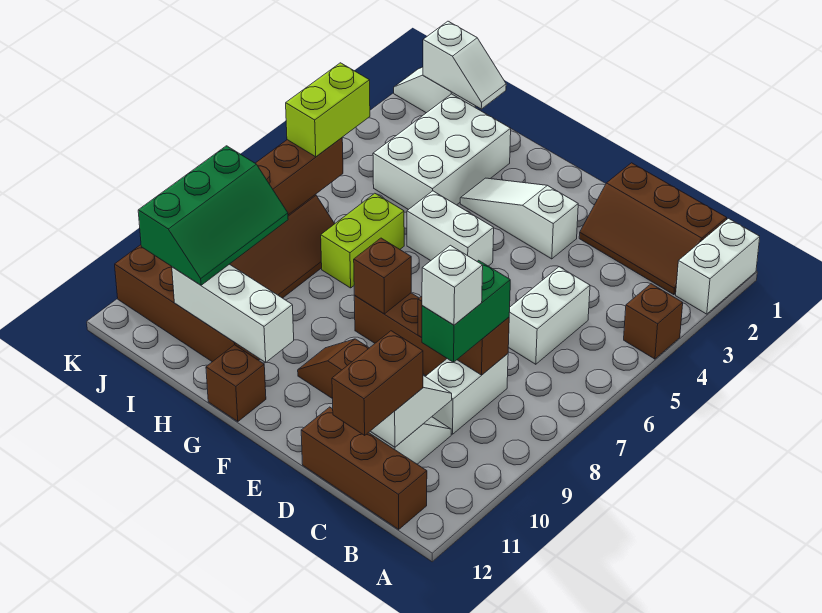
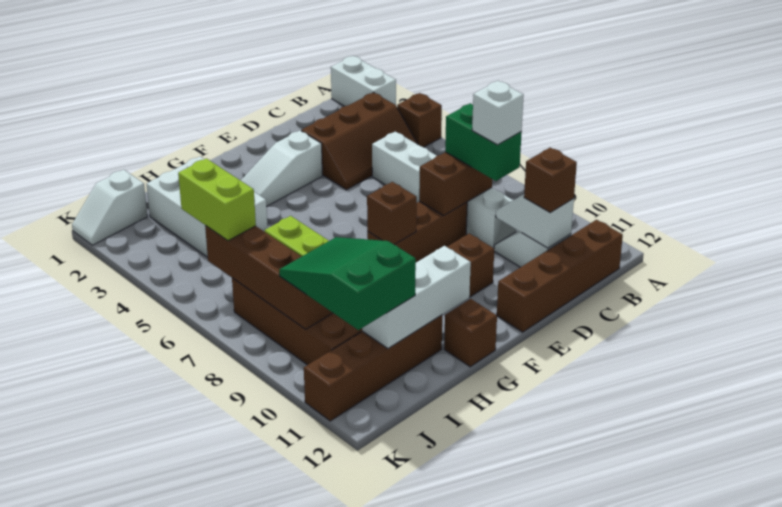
brown 2x3 slope [579,163,727,295] -> brown 2x3 slope moved to [301,92,417,190]
brown 1x3 brick [301,407,427,529] -> brown 1x4 brick [497,220,623,332]
brown 1x2 brick [332,331,423,435] -> brown 1x1 brick [524,148,577,213]
white 1x2 brick [407,191,494,266] -> none
white 1x2 slope [423,21,506,109] -> none
green 2x3 slope [138,146,288,285] -> green 2x3 slope turned to [279,237,416,330]

